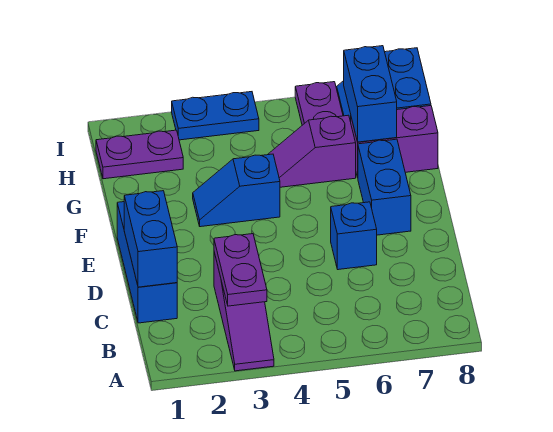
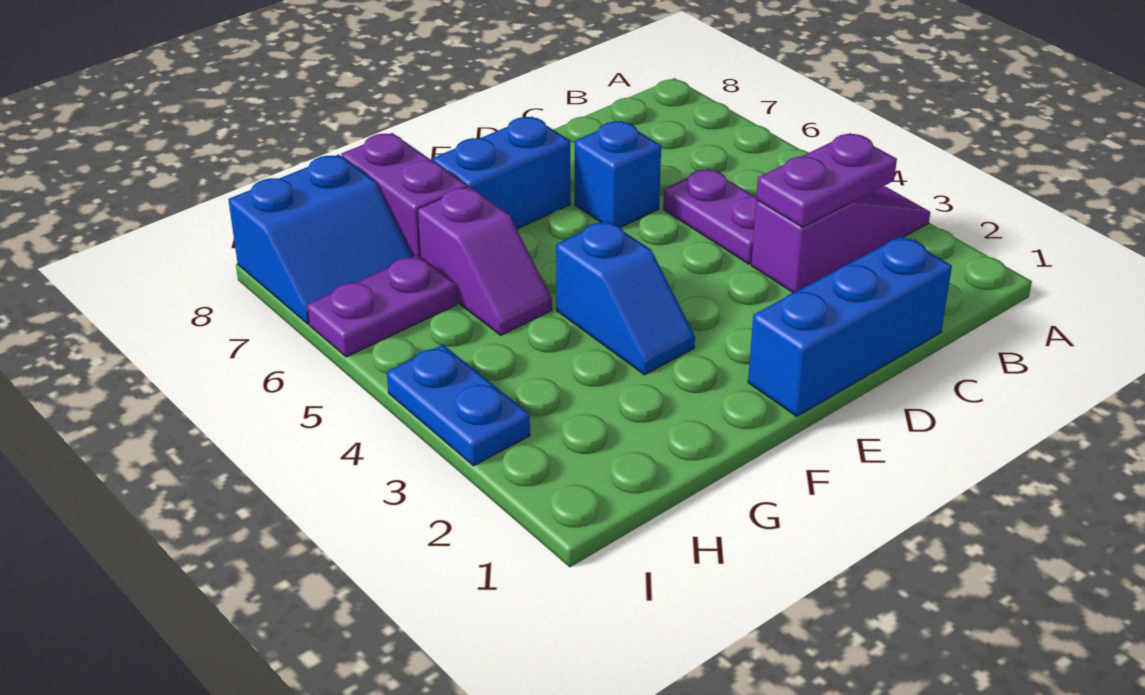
blue 1x2 brick [124,191,177,287] -> none
blue 1x2 brick [344,46,397,142] -> none
purple 1x2 plate [96,130,183,179] -> purple 1x2 plate moved to [663,169,756,264]

